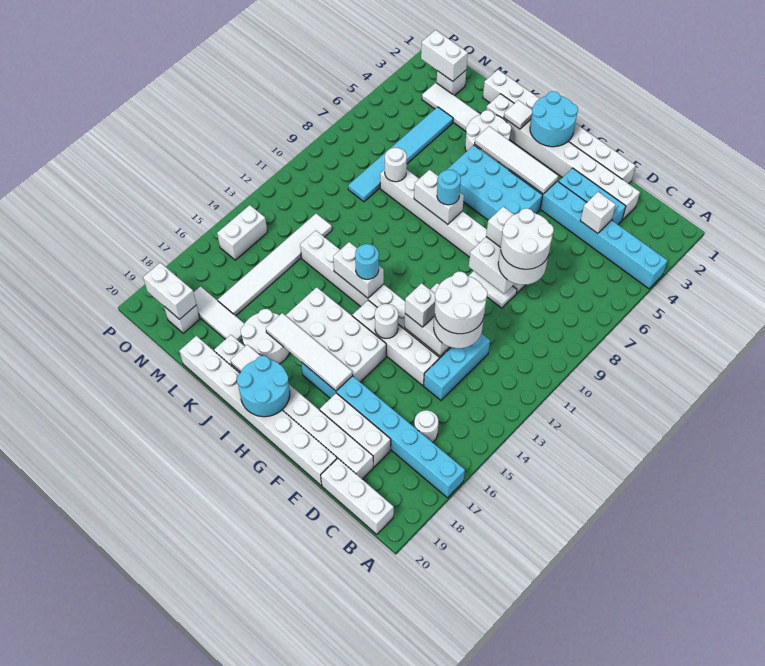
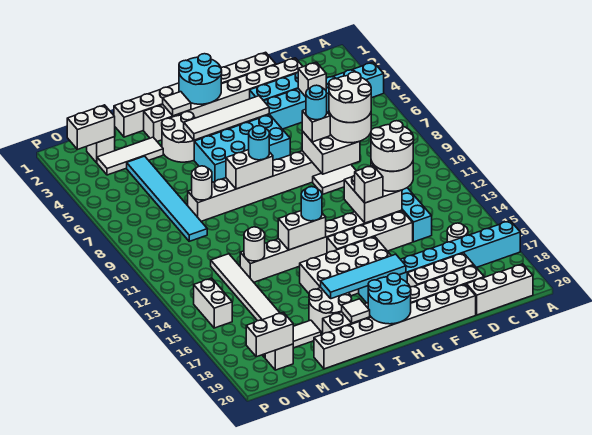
none -> cyan 1x1 round brick [306,85,327,120]
white 1x1 round brick [375,304,398,338] -> white 1x1 round brick moved to [244,227,265,261]
white 1x4 tile [266,313,353,391] -> cyan 1x4 tile [321,254,406,299]

